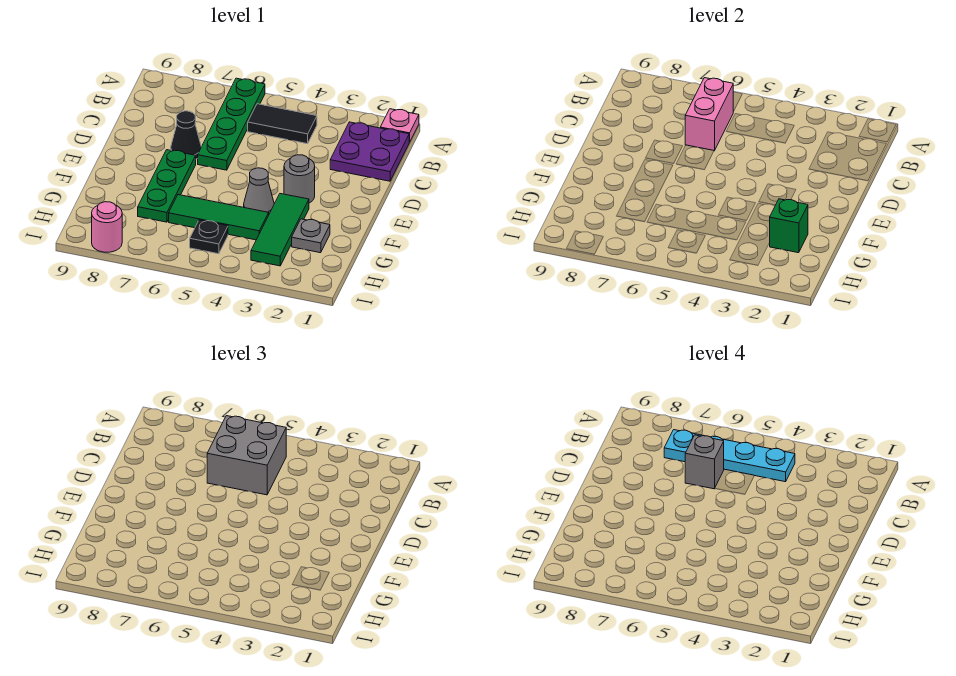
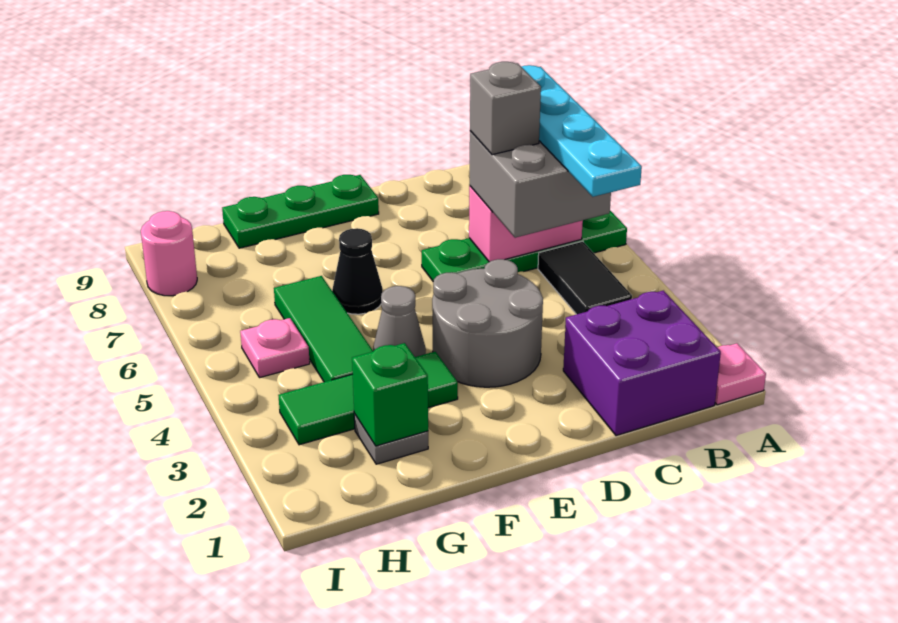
purple 2x2 plate [330,122,409,181] -> purple 2x2 brick [563,291,721,436]
black 1x1 cone [171,111,201,159] -> black 1x1 cone moved to [332,228,383,314]
grey 1x1 round brick [284,155,315,203] -> grey 2x2 round brick [432,259,543,387]
green 1x3 plate [138,150,196,222] -> green 1x3 plate moved to [222,175,379,248]
black 1x1 plate [190,220,228,254] -> pink 1x1 plate [240,318,310,378]

